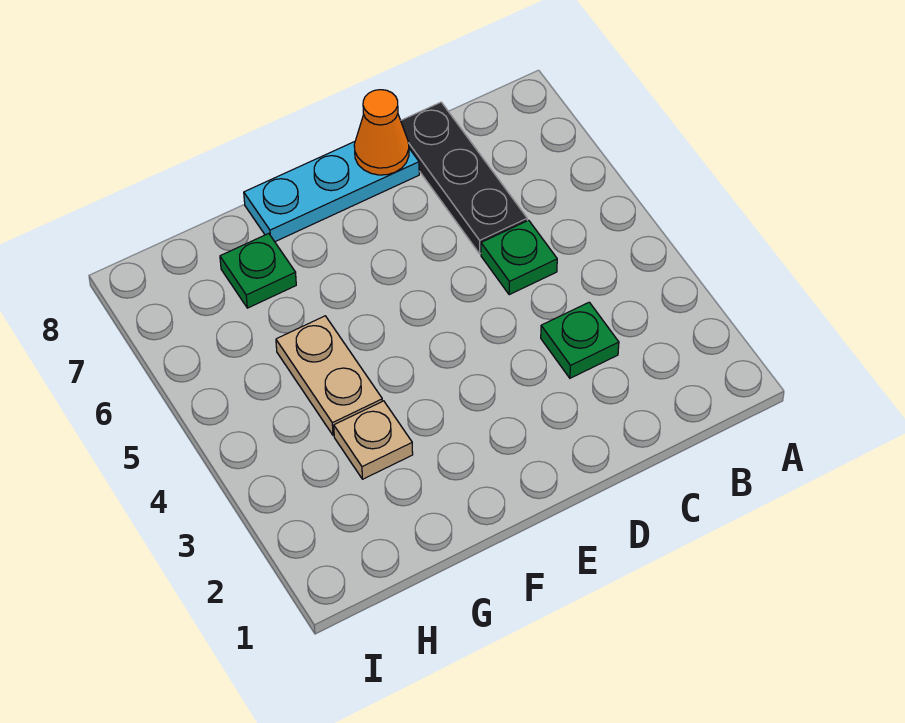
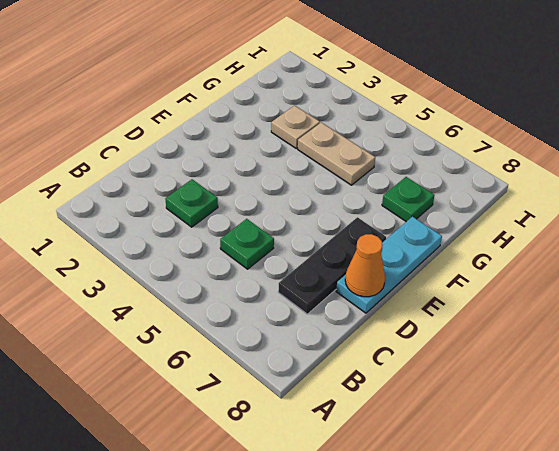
black 1x3 plate [401,102,527,254] -> black 1x3 plate turned to [278,217,386,314]

